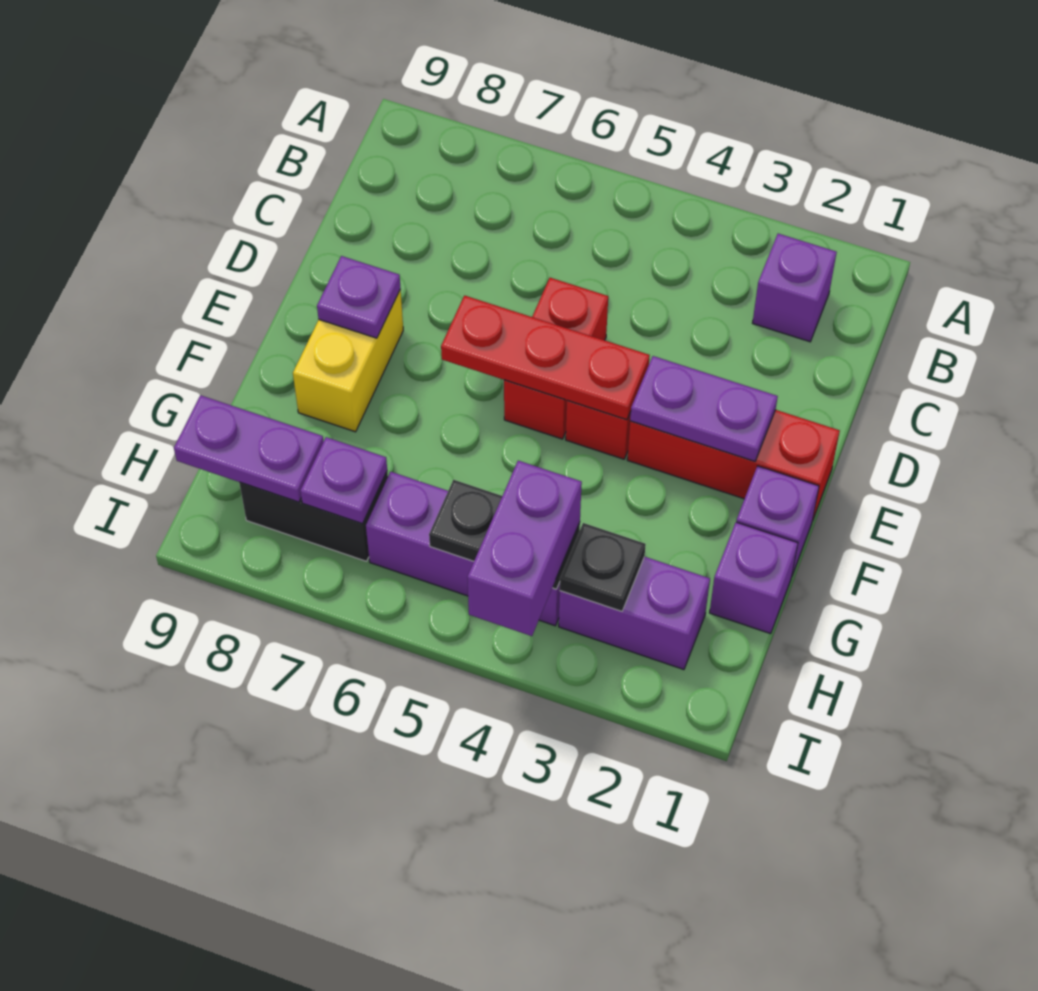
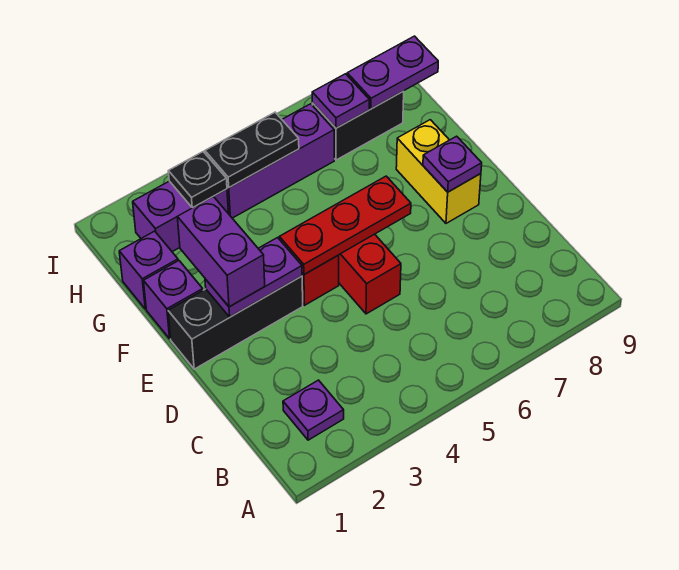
purple 1x1 brick [753,234,837,342] -> purple 1x1 plate [283,380,344,440]
red 1x3 brick [627,410,840,521] -> black 1x3 brick [168,276,303,369]
purple 1x2 brick [467,461,582,636] -> purple 1x2 brick moved to [177,196,265,307]

